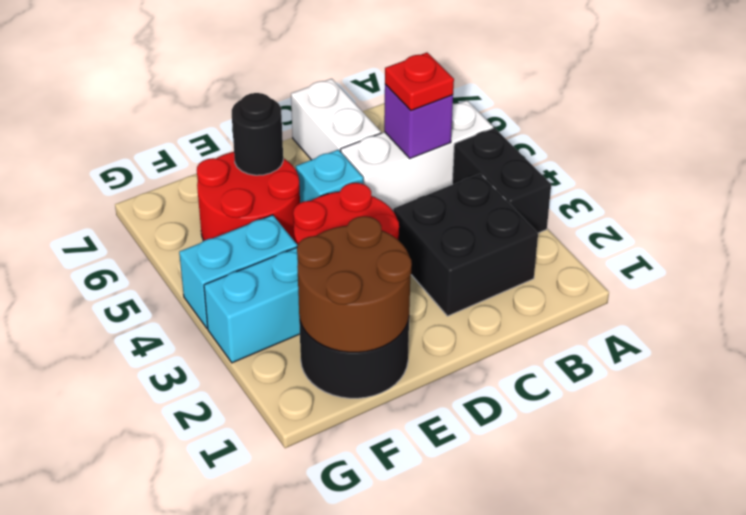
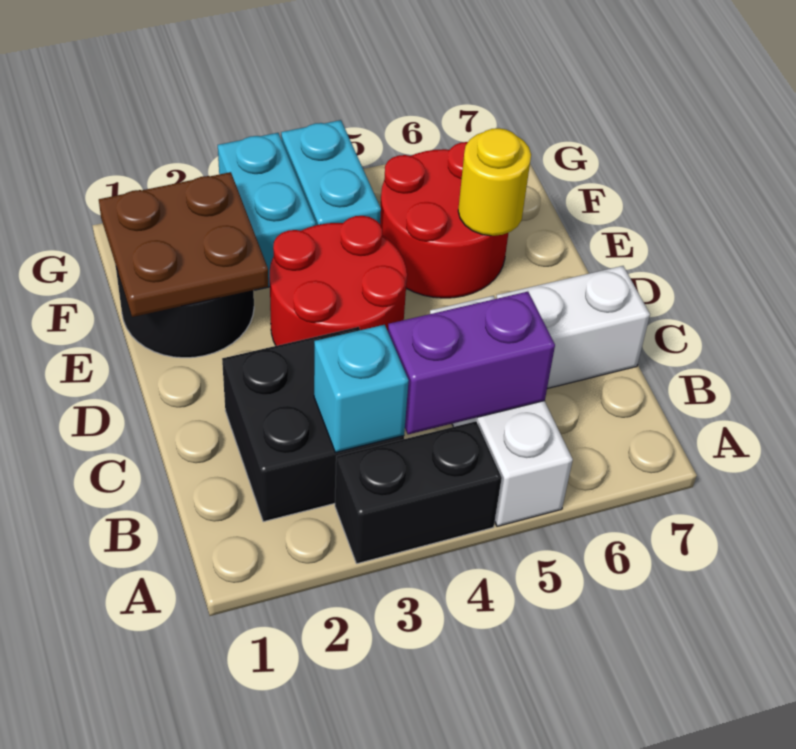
purple 1x1 brick [384,84,453,158] -> purple 1x2 brick [388,292,555,434]
red 1x1 plate [385,53,454,111] -> none
cyan 1x1 brick [296,150,363,203] -> cyan 1x1 brick moved to [314,325,409,452]
brown 2x2 round brick [297,216,412,352] -> brown 2x2 plate [99,172,268,317]
black 1x1 round brick [232,93,283,175] -> yellow 1x1 round brick [458,128,531,236]

